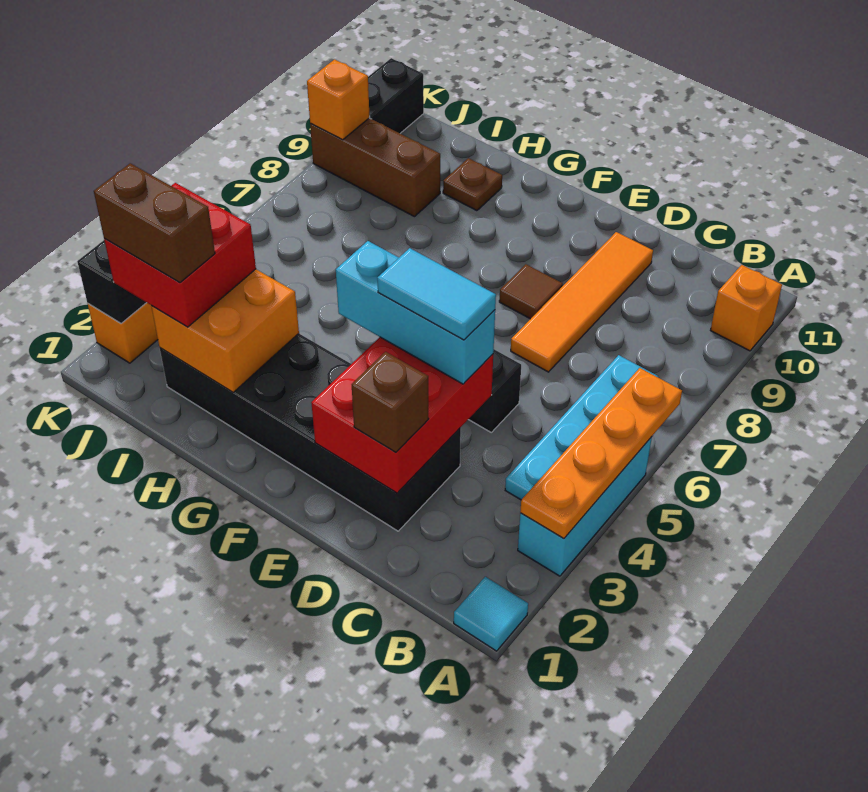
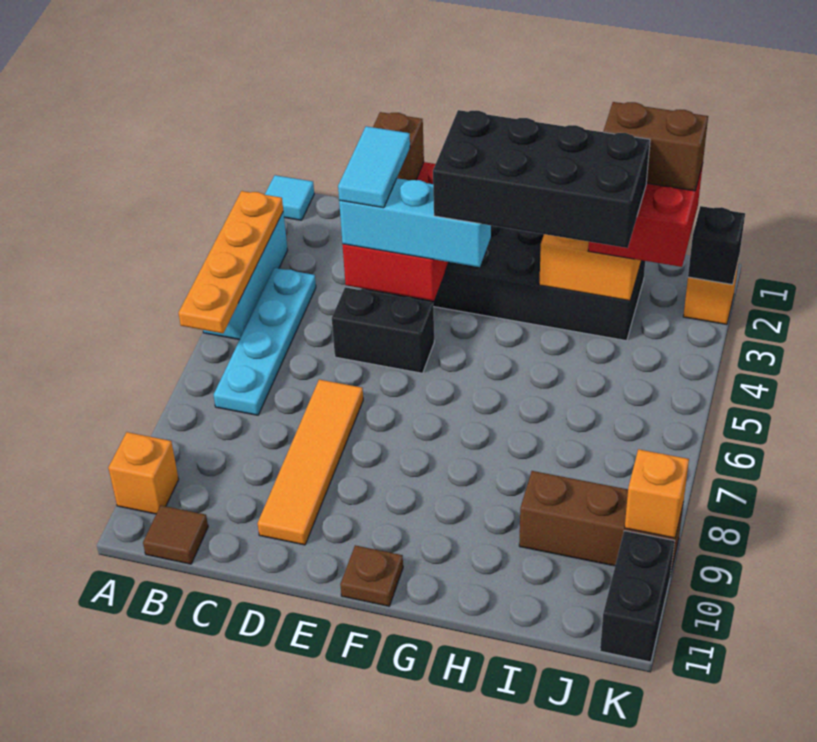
cyan 1x2 tile [377,248,496,340] -> cyan 1x2 tile turned to [338,126,410,208]
brown 1x1 tile [499,264,563,319] -> brown 1x1 tile moved to [143,505,208,564]
none -> black 2x4 brick [433,110,650,248]
brown 1x1 plate [443,158,502,211] -> brown 1x1 plate moved to [340,545,403,606]

